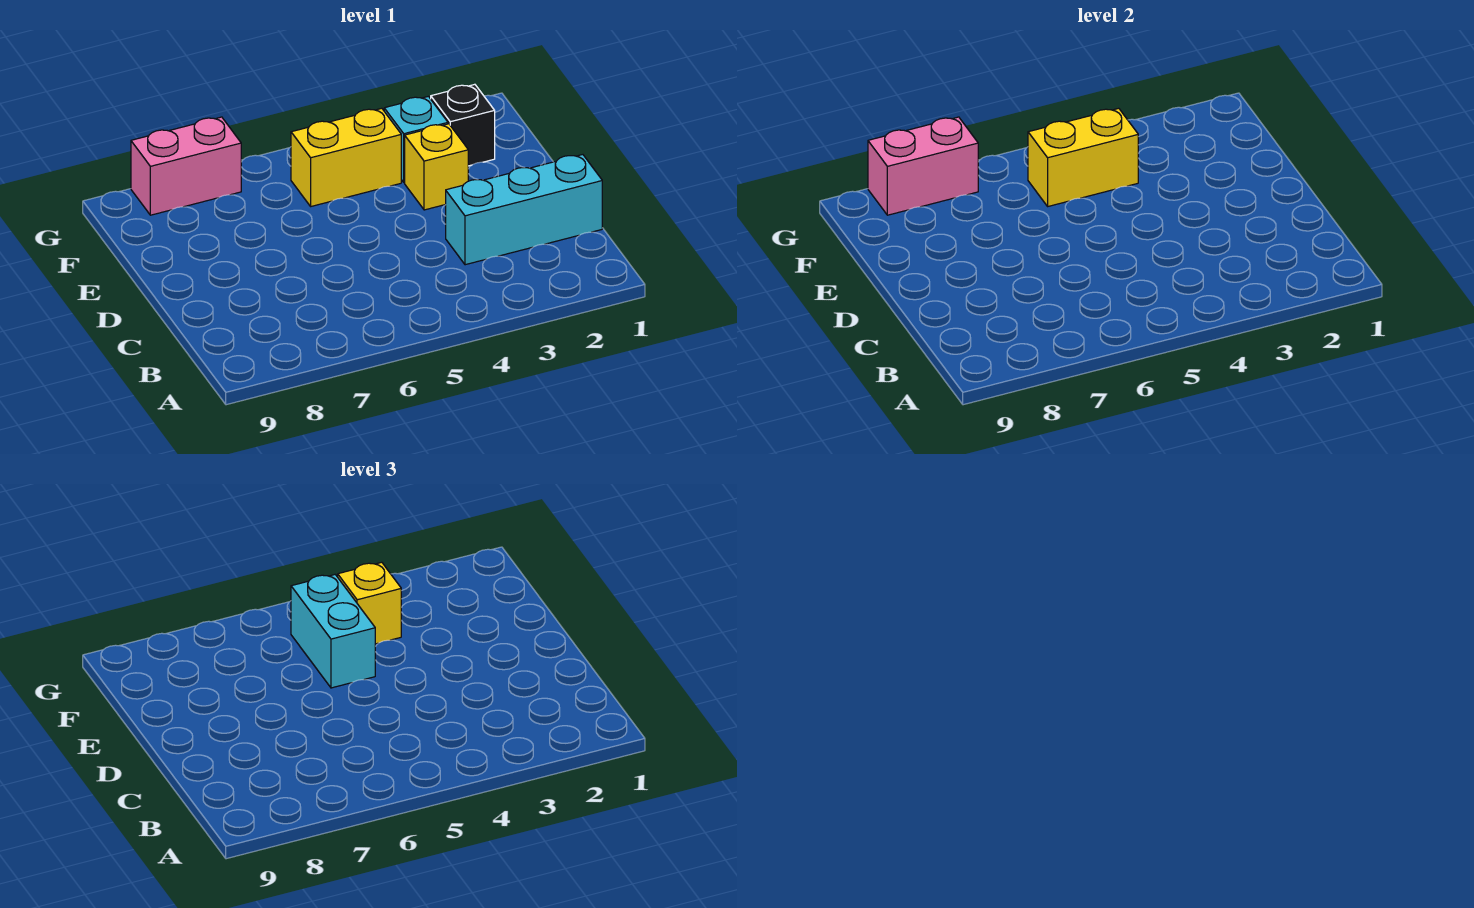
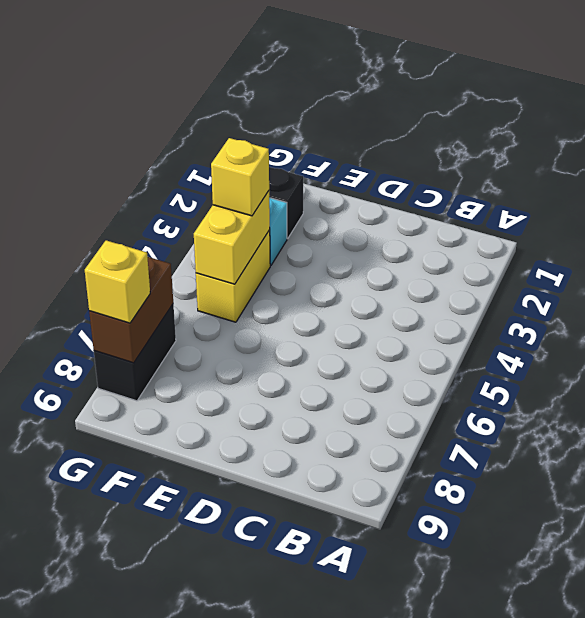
cyan 1x3 brick [446,155,602,265] -> none
yellow 1x1 brick [405,124,468,210] -> yellow 1x1 brick moved to [85,240,150,323]
cyan 1x2 brick [291,575,375,688] -> none
pink 1x2 brick [131,117,241,215] -> black 1x2 brick [94,304,176,401]
pink 1x2 brick [868,117,978,215] -> brown 1x2 brick [89,256,173,363]

